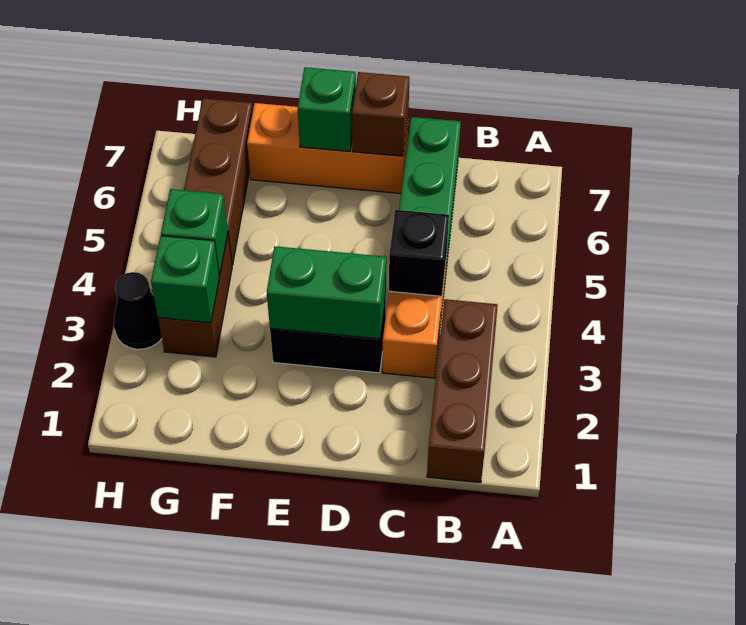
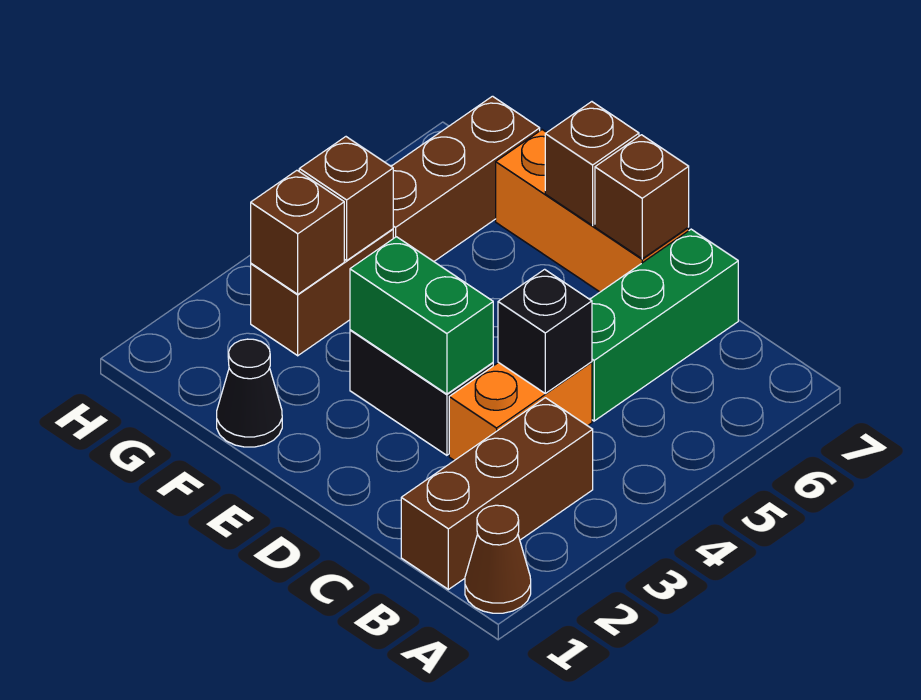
none -> brown 1x1 cone [465,505,531,613]
green 1x1 brick [298,67,356,152] -> brown 1x1 brick [545,102,639,226]
green 1x1 brick [151,236,219,323] -> brown 1x1 brick [251,170,344,294]
green 1x1 brick [161,189,228,275] -> brown 1x1 brick [299,137,393,260]
black 1x1 cone [114,272,162,349] -> black 1x1 cone moved to [217,339,282,447]

